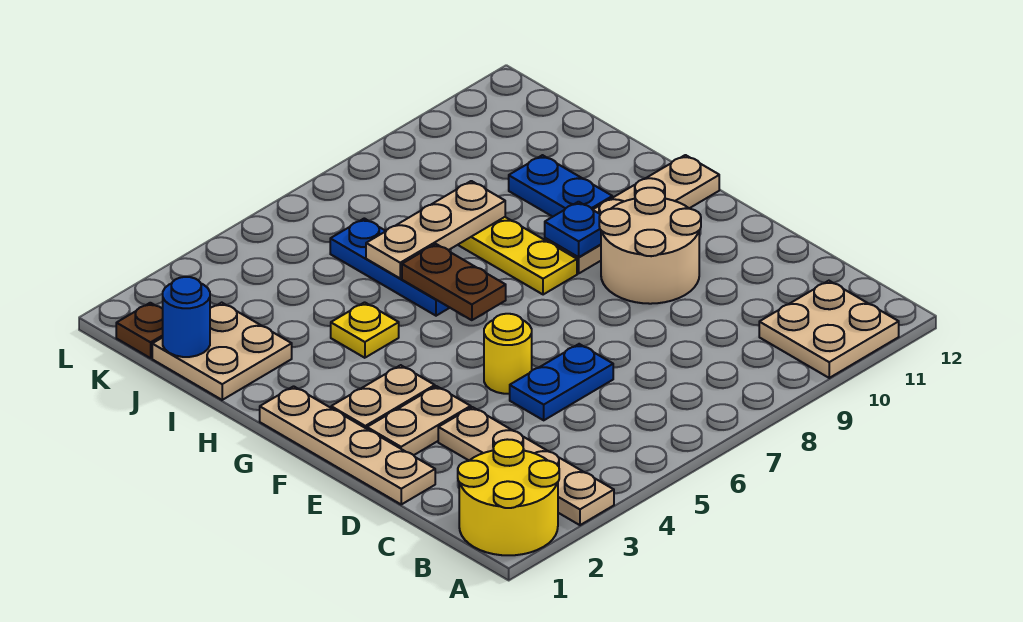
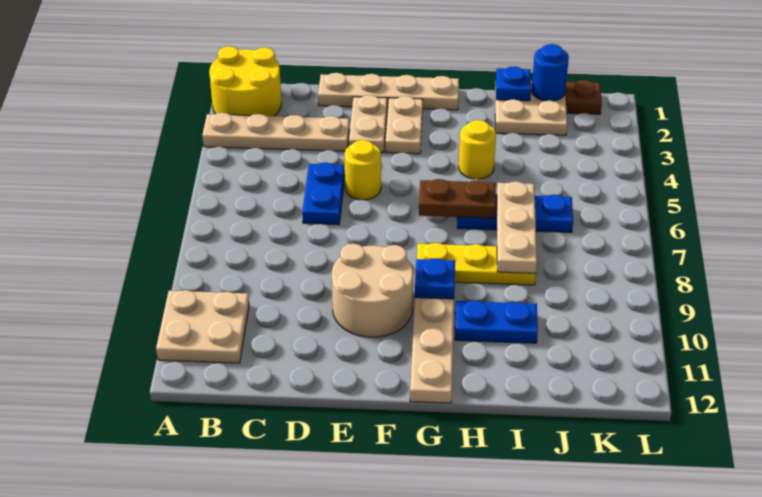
yellow 1x1 plate [331,302,399,358] -> yellow 1x1 round brick [459,120,496,179]
none -> blue 1x1 plate [496,66,531,101]

